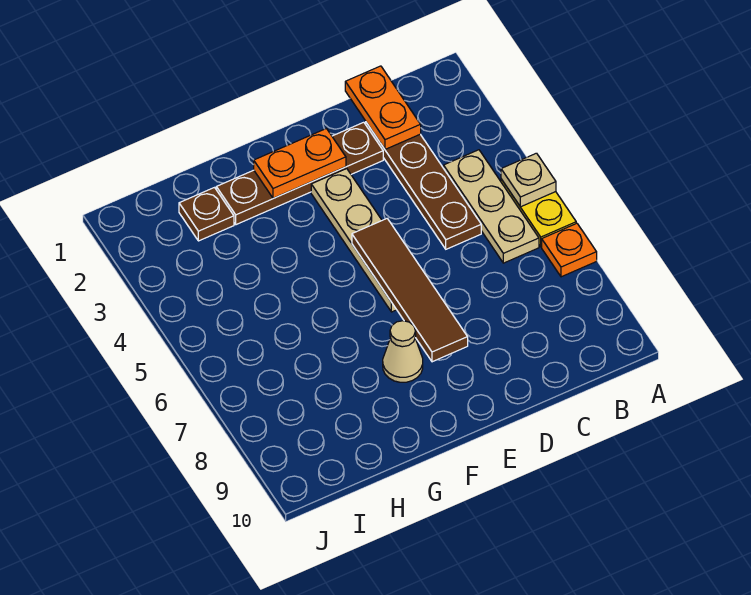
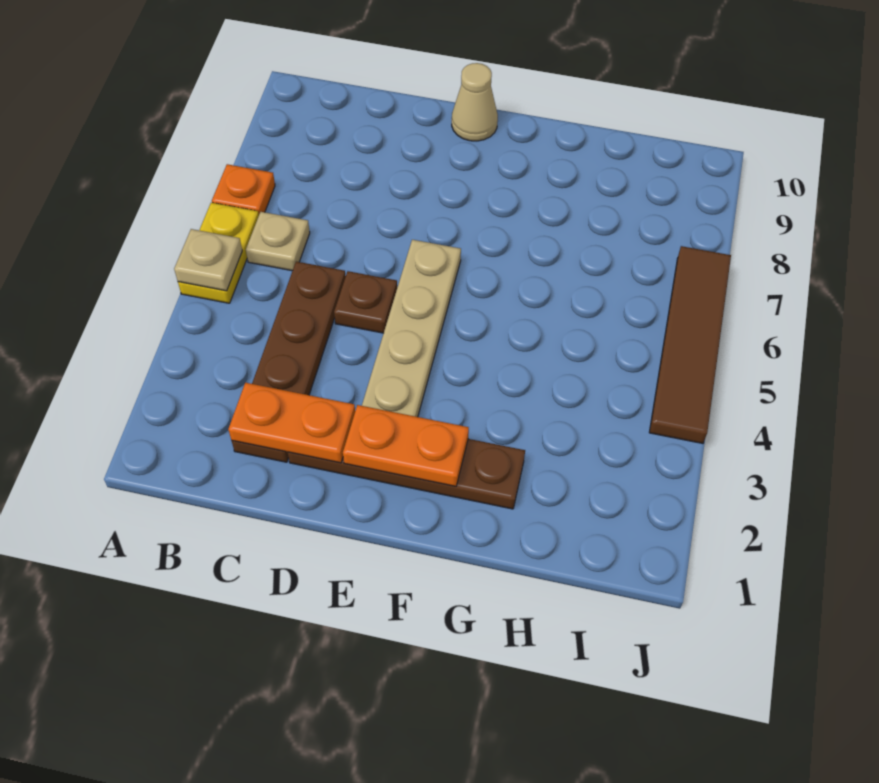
tan 1x3 plate [444,150,539,263] -> tan 1x1 plate [246,212,310,271]
orange 1x2 plate [345,66,421,149] -> orange 1x2 plate turned to [228,383,355,463]
brown 1x4 tile [352,219,468,362] -> brown 1x4 tile moved to [649,246,731,443]
tan 1x1 cone [383,321,423,382] -> tan 1x1 cone moved to [452,63,498,141]
brown 1x1 plate [179,188,234,241] -> brown 1x1 plate moved to [334,271,397,333]

